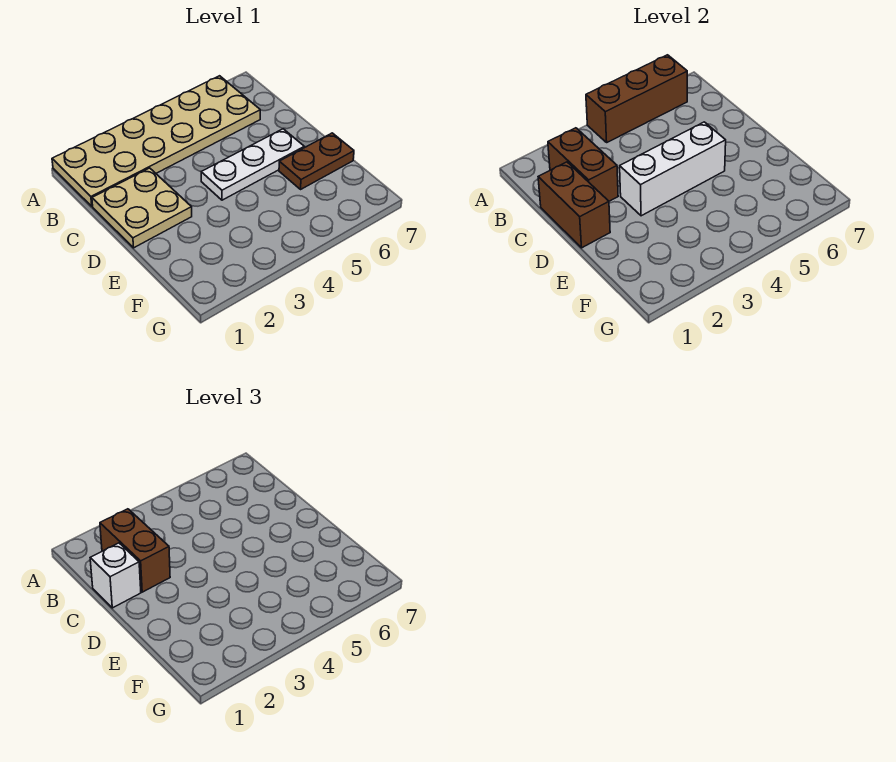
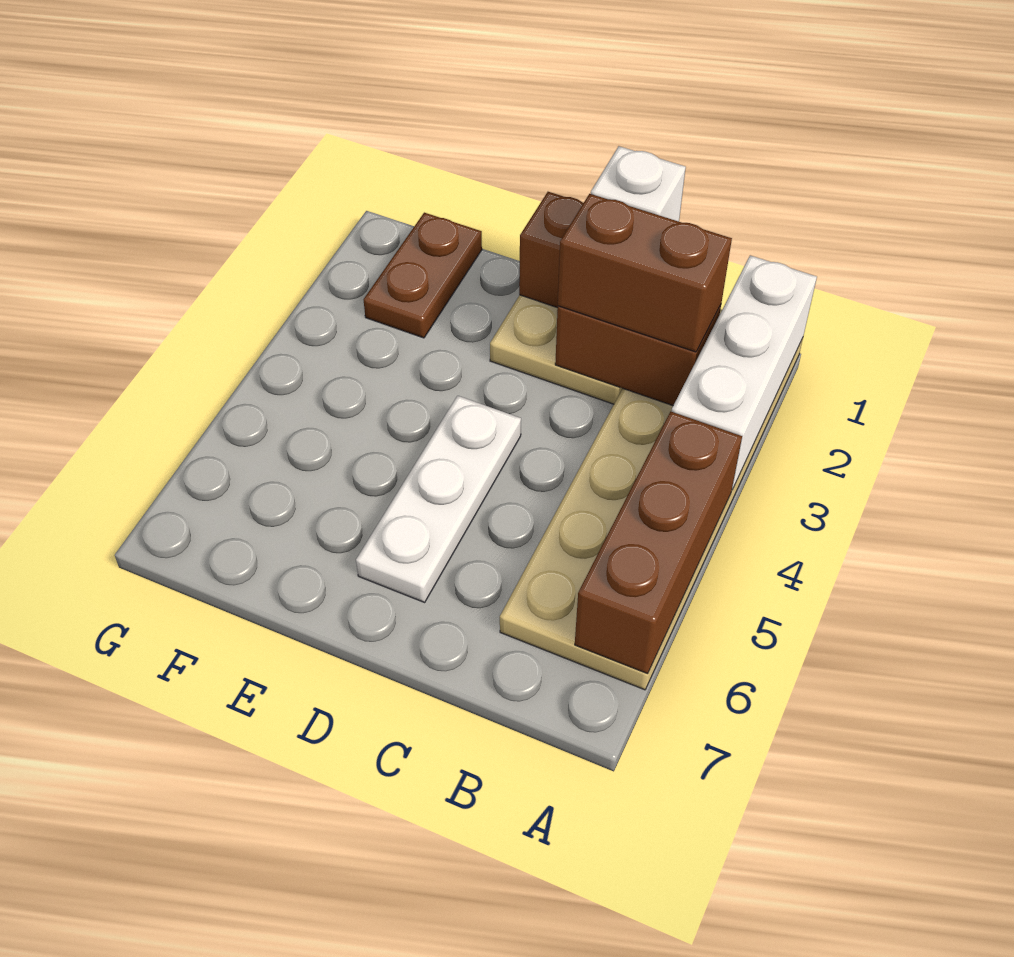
white 1x3 brick [620,122,726,216] -> white 1x3 brick moved to [671,255,817,490]
brown 1x2 plate [279,133,354,189] -> brown 1x2 plate moved to [363,213,482,338]

